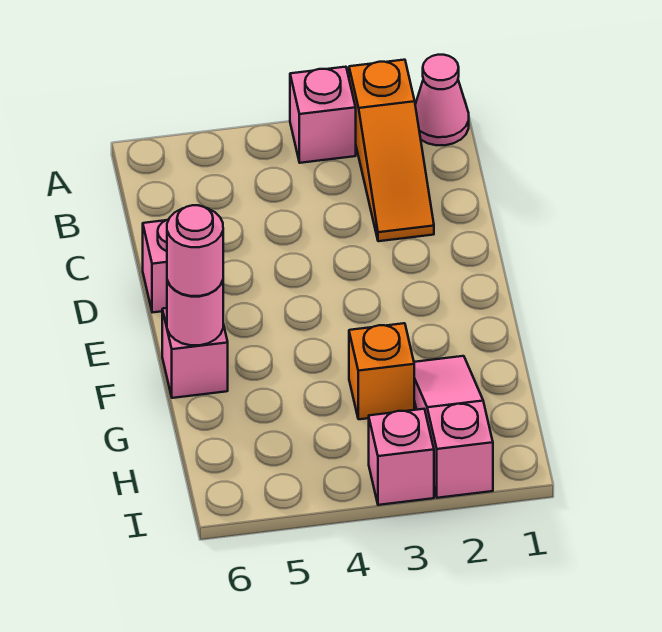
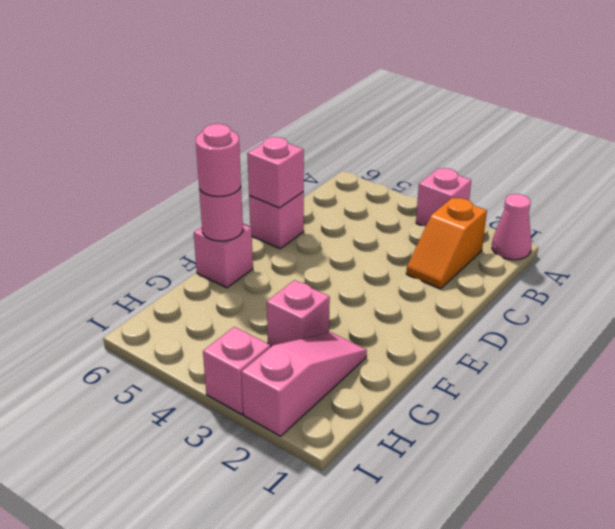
orange 1x3 slope [349,60,434,241] -> orange 1x2 slope [406,198,487,289]
none -> pink 1x1 brick [247,137,304,208]
orange 1x1 brick [349,323,414,419] -> pink 1x1 brick [267,280,330,346]

